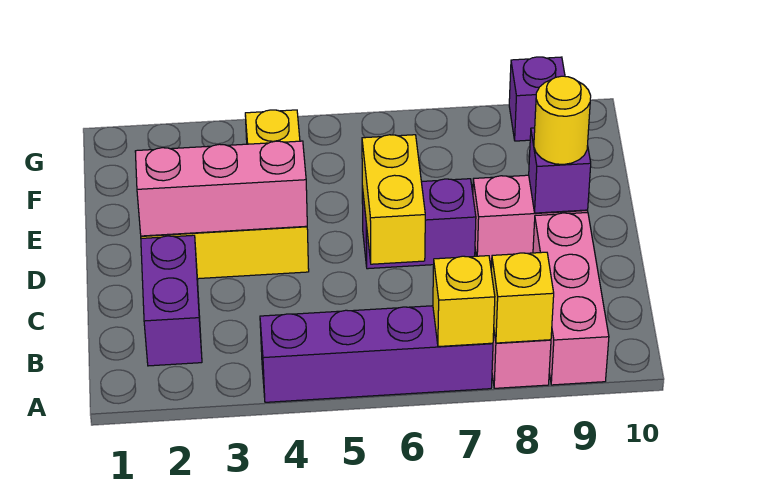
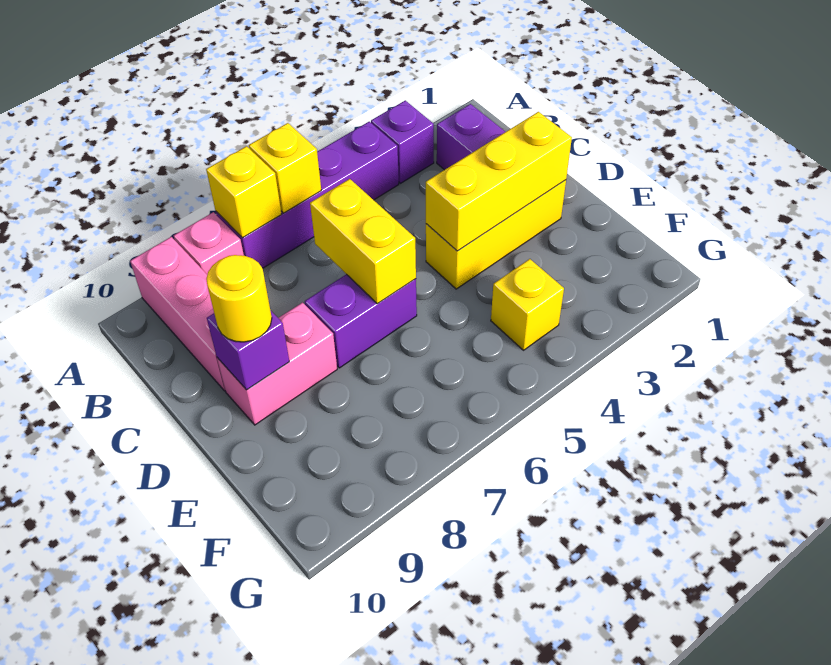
yellow 1x1 brick [491,252,554,343] -> yellow 1x1 brick moved to [249,123,321,213]
pink 1x3 brick [135,141,307,236] -> yellow 1x3 brick [426,112,572,251]
purple 1x1 brick [509,57,565,141] -> purple 1x1 brick moved to [371,100,434,183]

